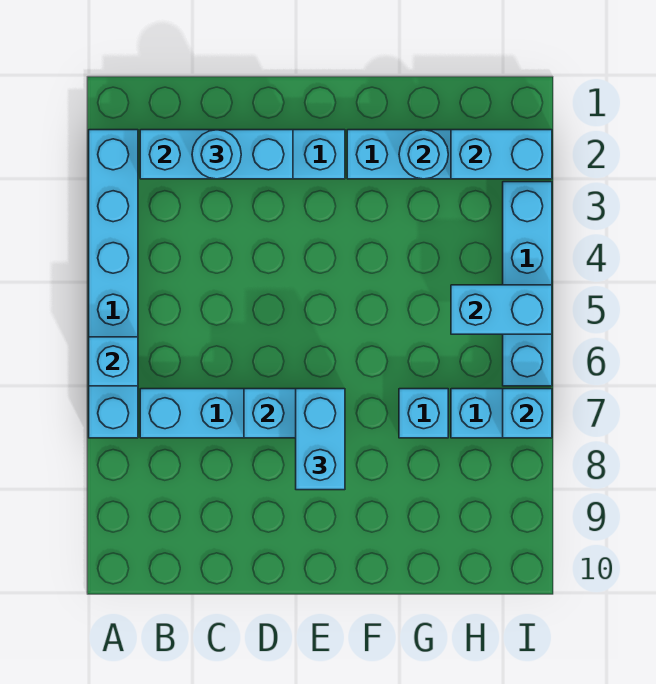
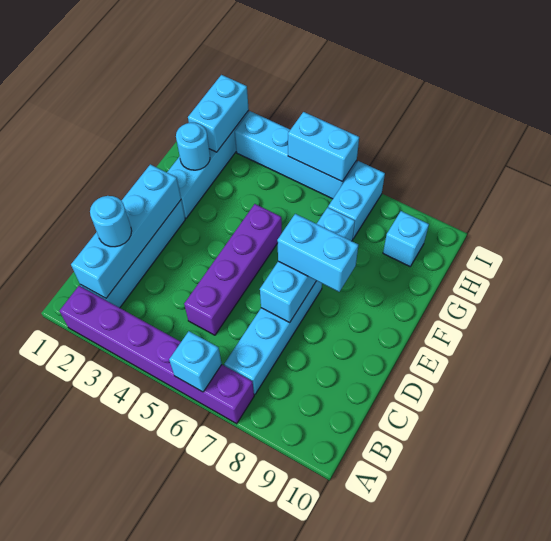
cyan 1x6 brick [89,130,138,438] -> purple 1x6 brick [59,286,254,424]
cyan 1x3 brick [140,130,293,179] -> cyan 1x4 brick [71,164,181,298]
none -> purple 1x4 brick [184,204,282,335]
cyan 1x2 brick [451,285,552,334] -> cyan 1x2 brick turned to [288,112,359,181]
cyan 1x1 brick [503,389,552,438] -> cyan 1x1 brick moved to [383,211,429,266]

